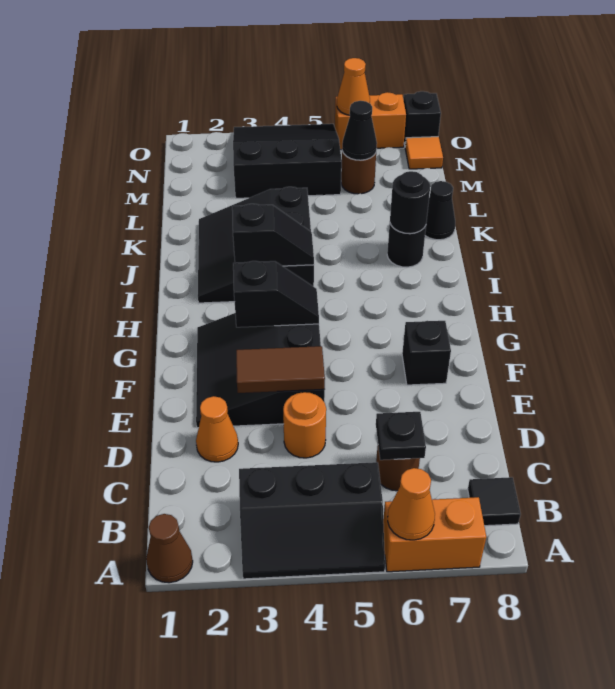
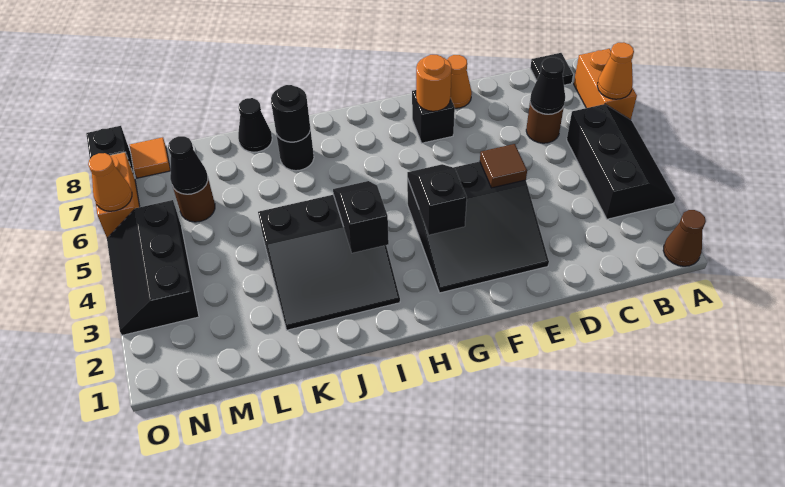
black 1x1 plate [376,412,426,460] -> black 1x1 cone [530,57,565,114]
orange 1x1 cone [196,396,238,462] -> orange 1x1 cone moved to [447,55,472,108]
orange 1x1 round brick [283,392,326,458] -> orange 1x1 round brick moved to [416,55,452,111]
brown 1x2 tile [236,346,325,393] -> brown 1x1 tile [480,144,527,188]
black 3x3 slope [233,124,342,198] -> black 2x3 slope [107,200,199,335]

